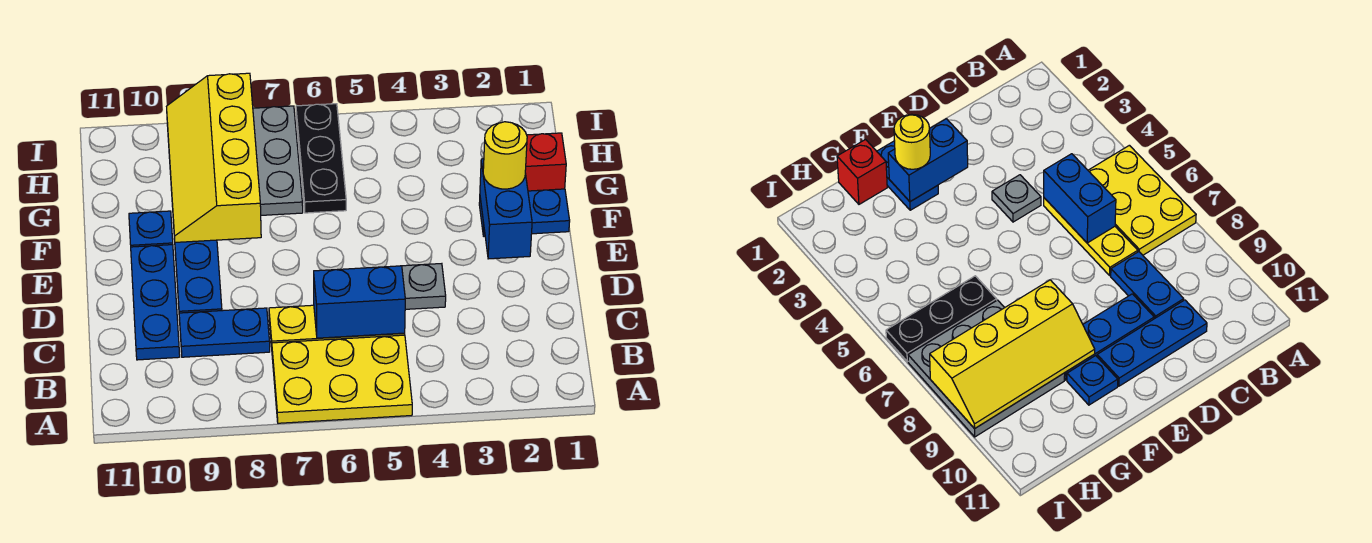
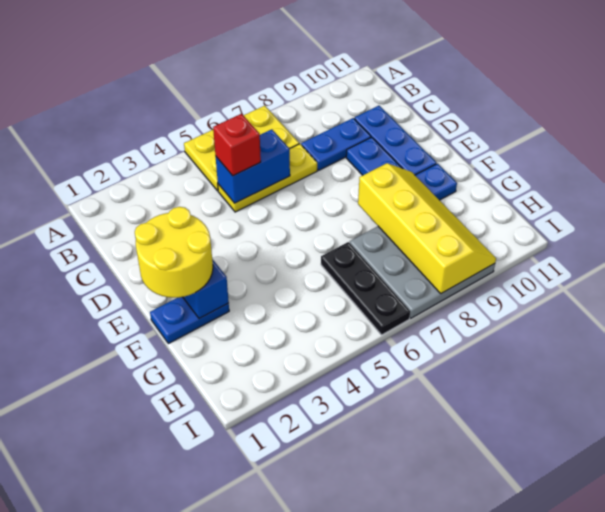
grey 1x1 plate [402,264,446,309] -> none
yellow 1x1 round brick [483,122,527,189] -> yellow 2x2 round brick [135,207,213,298]
red 1x1 brick [525,133,566,191] -> red 1x1 brick moved to [213,114,261,176]

